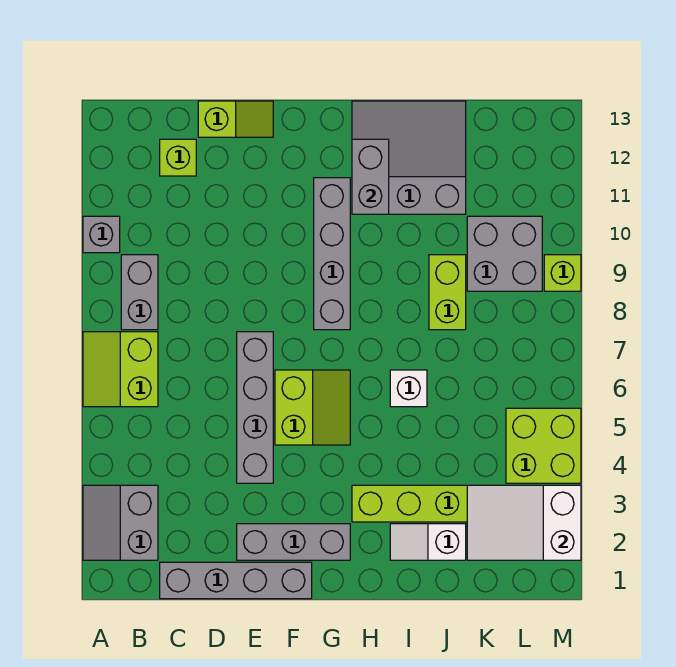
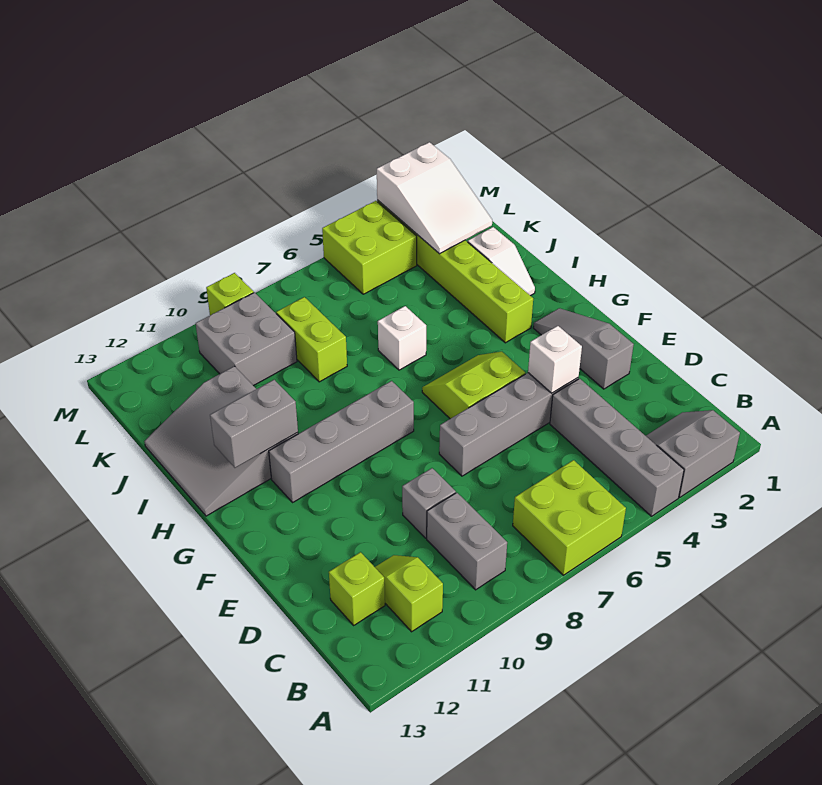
grey 2x2 slope [83,485,158,560] -> grey 2x2 slope turned to [646,410,740,498]
lime 2x2 slope [83,332,158,407] -> lime 2x2 brick [513,460,626,575]
grey 1x1 brick [83,216,120,253] -> grey 1x1 brick moved to [402,468,456,538]
grey 1x2 brick [121,255,158,330] -> grey 1x2 brick turned to [427,493,507,590]
grey 1x4 brick [160,562,312,599] -> grey 1x4 brick moved to [550,379,684,516]
lime 1x2 slope [198,101,273,137] -> lime 1x2 slope moved to [375,555,443,632]
grey 1x3 brick [237,524,350,560] -> grey 1x3 slope [533,308,634,389]
none -> white 1x1 brick [528,326,582,393]
lime 1x2 brick [429,255,466,330] -> lime 1x2 brick turned to [276,297,347,382]

